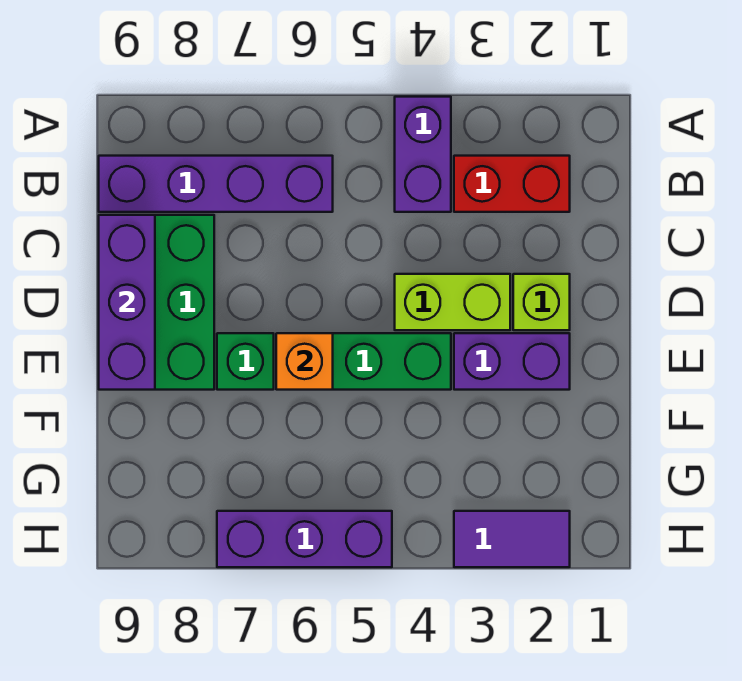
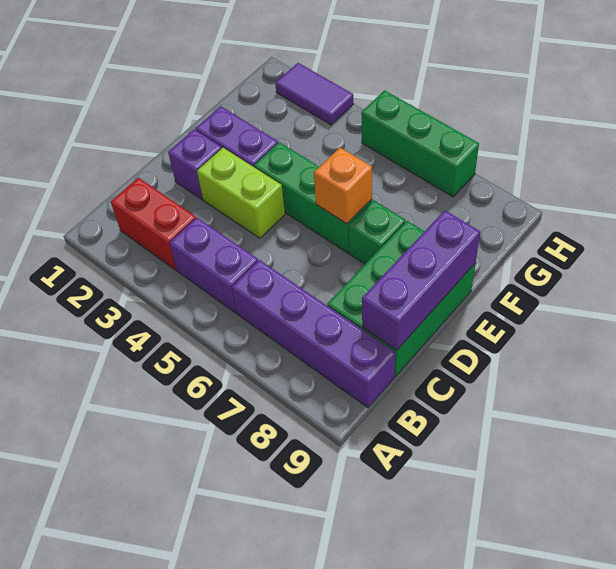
purple 1x2 brick [395,97,451,212] -> purple 1x2 brick turned to [169,218,258,313]
lime 1x1 brick [513,274,570,330] -> purple 1x1 brick [168,129,222,199]
purple 1x3 brick [217,511,392,567] -> green 1x3 brick [361,90,479,197]

